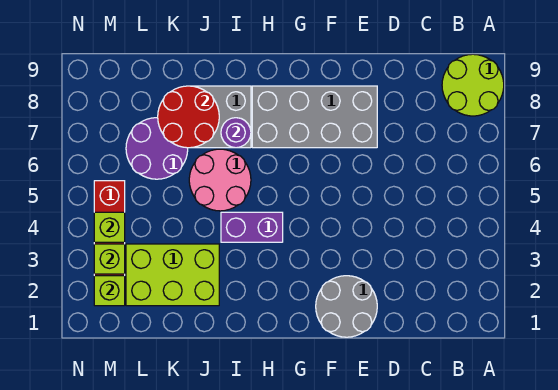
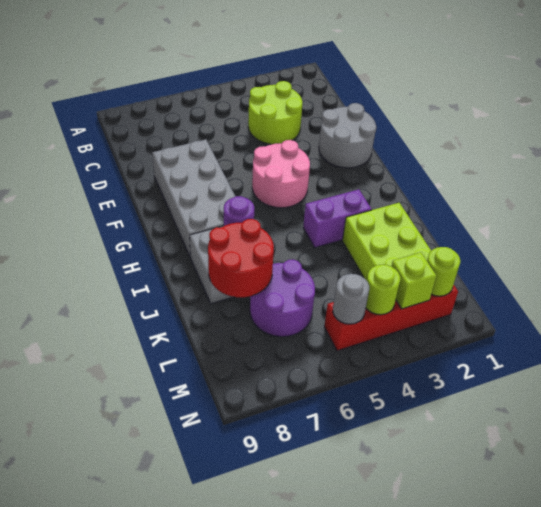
lime 2x2 round brick [442,54,504,116] -> lime 2x2 round brick moved to [248,81,302,144]
purple 1x2 brick [221,212,283,242] -> purple 1x2 brick turned to [303,189,372,248]
pink 2x2 round brick [189,149,251,211] -> pink 2x2 round brick moved to [252,140,310,208]
lime 1x1 brick [94,276,125,306] -> lime 1x1 round brick [427,247,460,296]
lime 1x1 brick [94,212,125,242] -> lime 1x1 round brick [366,265,400,315]
none -> grey 1x1 round brick [333,274,369,324]

